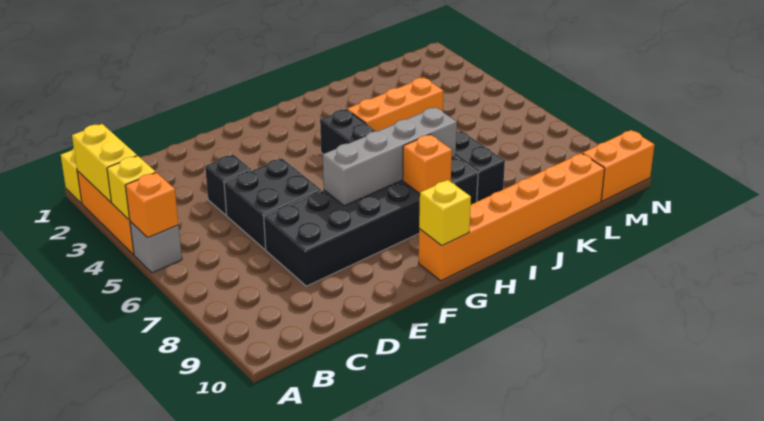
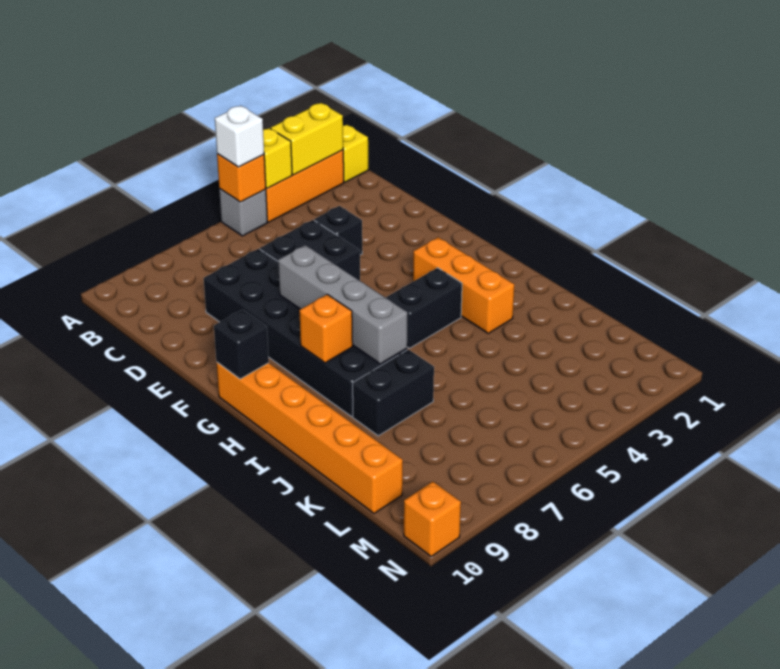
none -> white 1x1 brick [215,106,264,167]
yellow 1x1 brick [419,180,471,246] -> black 1x1 brick [214,310,269,379]
orange 1x3 brick [347,78,444,132] -> orange 1x3 brick moved to [413,237,514,333]
orange 1x2 brick [583,130,655,201] -> orange 1x1 brick [404,482,461,556]

